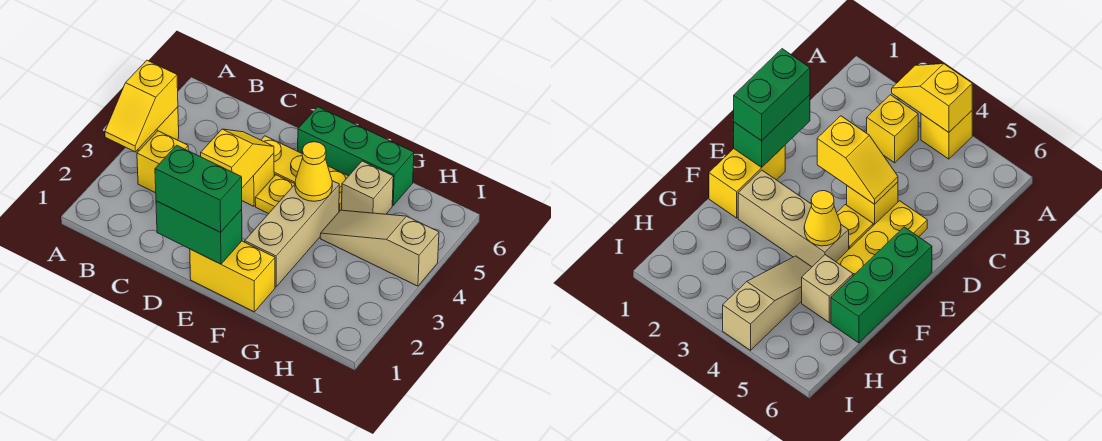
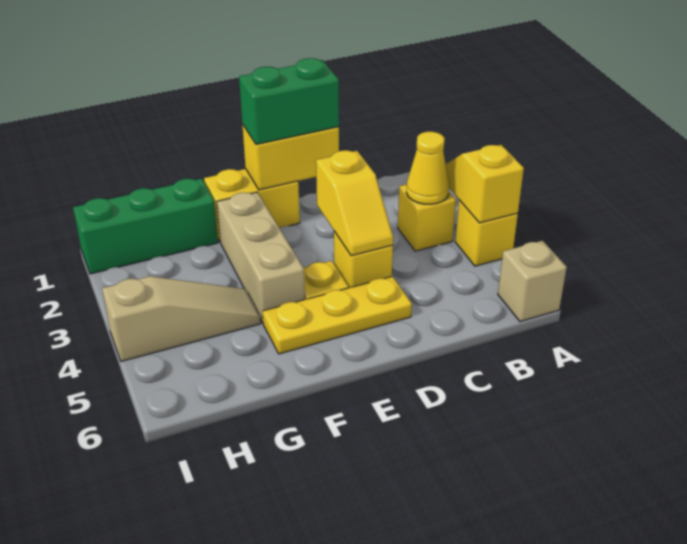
green 1x2 brick [156,201,242,264] -> yellow 1x2 brick [242,124,339,190]
green 1x3 brick [298,107,414,205] -> green 1x3 brick moved to [73,179,218,274]
yellow 1x1 cone [295,142,332,201] -> yellow 1x1 cone moved to [406,132,449,204]
tan 1x1 brick [342,161,393,214] -> tan 1x1 brick moved to [498,241,567,322]

